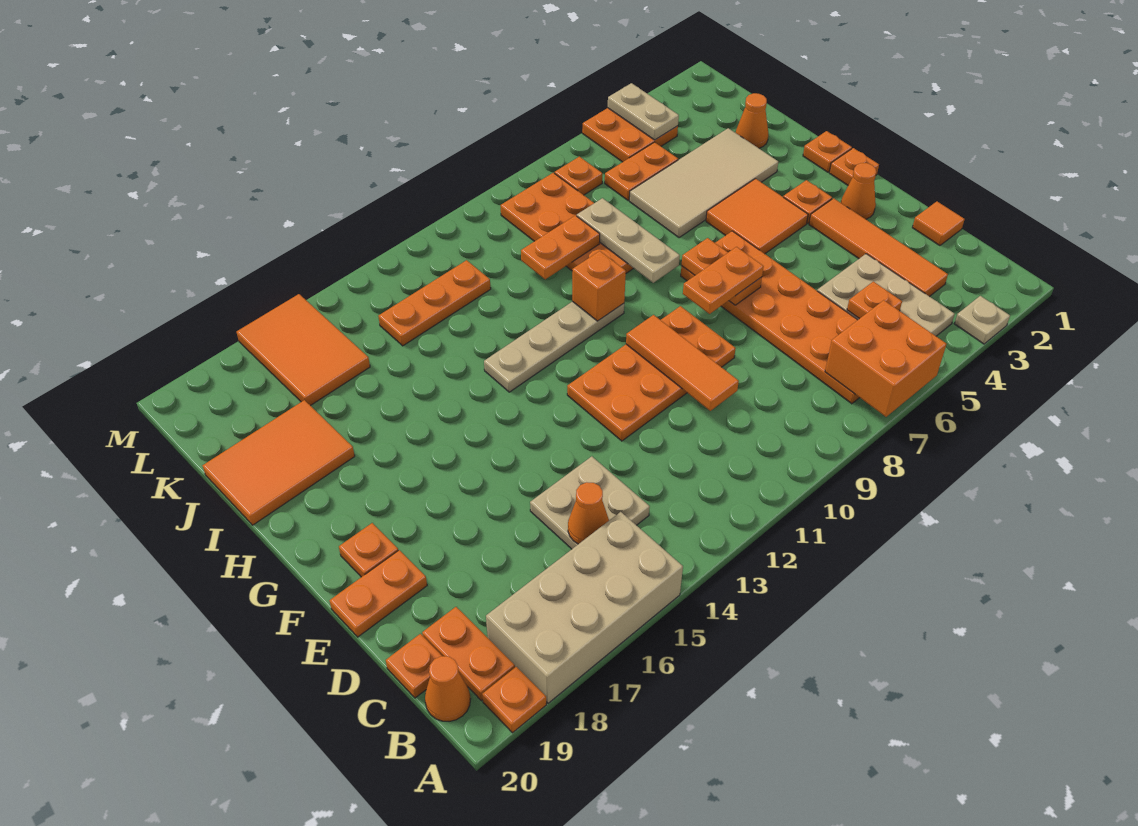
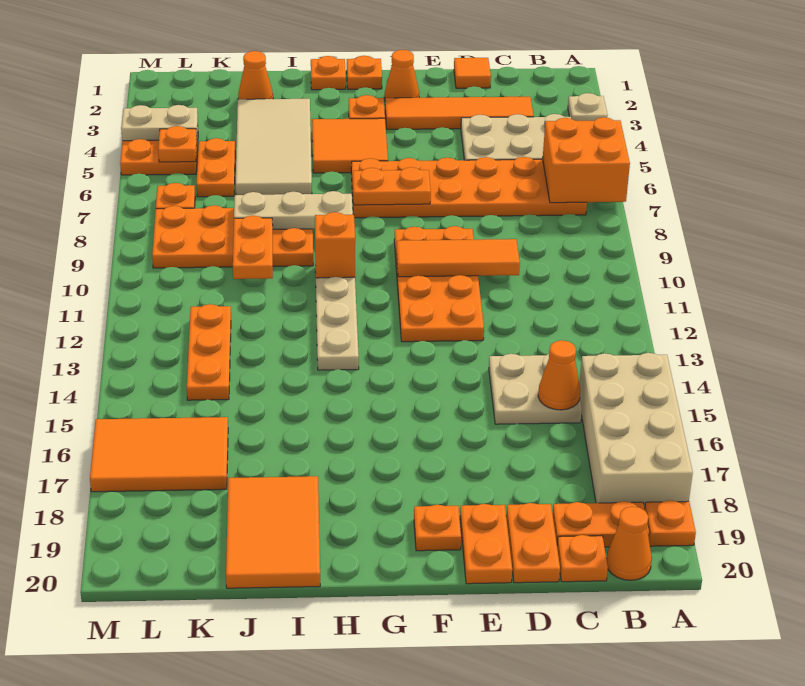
orange 1x1 plate [847,282,902,319] -> orange 1x1 plate moved to [158,126,197,162]
orange 1x2 plate [683,247,764,314] -> orange 1x2 plate moved to [506,503,560,583]

